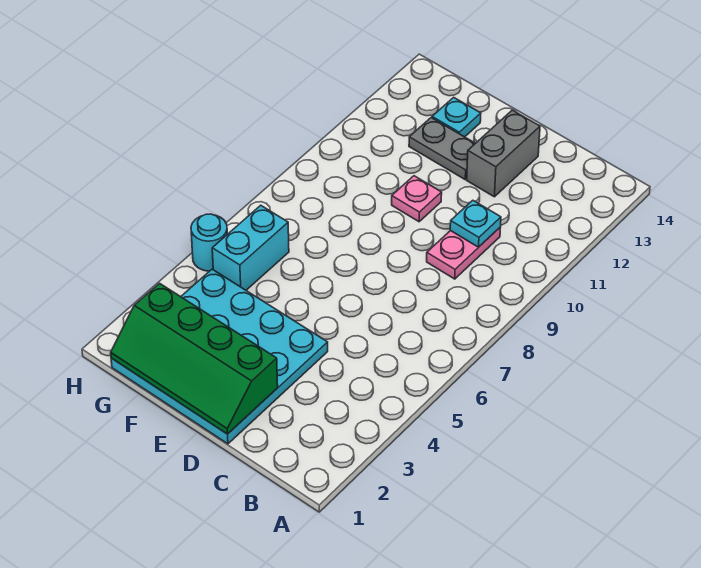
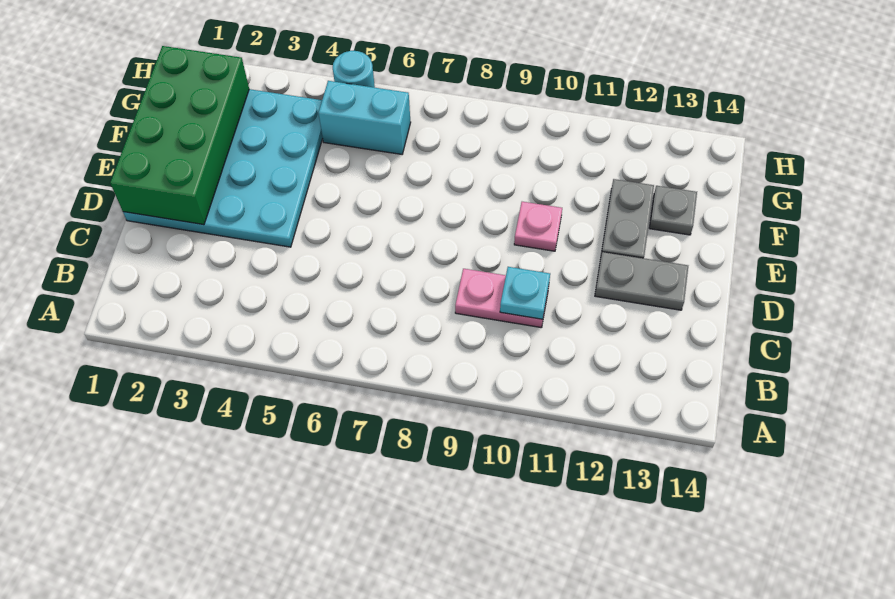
green 2x4 slope [111,283,278,434] -> green 2x4 brick [110,46,249,225]
grey 1x2 brick [467,110,540,197] -> grey 1x2 plate [595,252,688,310]
cyan 1x1 plate [432,97,481,137] -> grey 1x1 plate [649,186,697,235]

